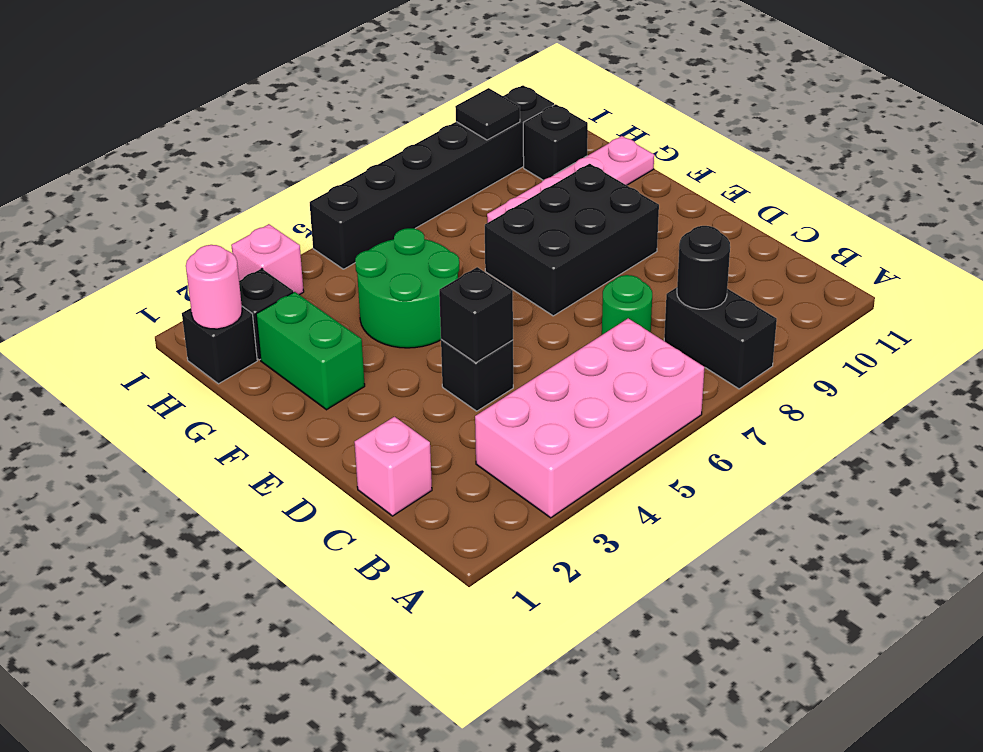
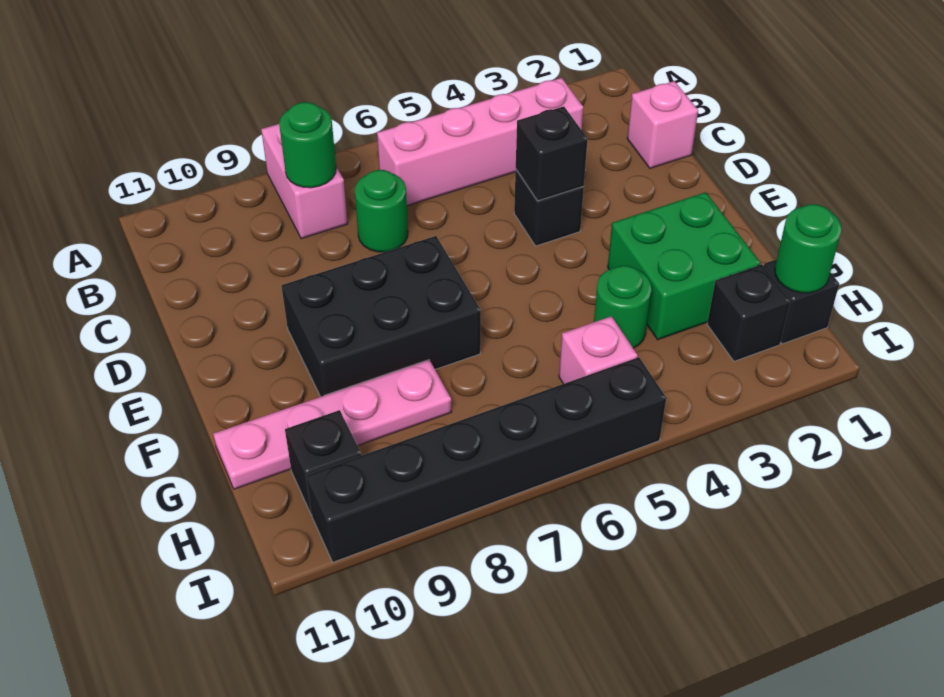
pink 2x4 brick [475,318,705,518] -> pink 1x4 brick [377,78,583,206]
black 1x2 brick [664,287,777,389] -> pink 1x2 brick [261,124,348,239]
black 1x1 round brick [677,226,730,309] -> green 1x1 round brick [279,102,336,188]
green 1x2 brick [256,292,365,410] -> green 2x2 brick [608,192,760,340]
green 2x2 round brick [355,228,459,348] -> green 1x1 round brick [594,266,651,348]
pink 1x1 round brick [186,245,242,329] -> green 1x1 round brick [775,204,842,293]
pink 1x1 brick [231,224,304,295] -> pink 1x1 brick moved to [559,316,638,384]
black 1x1 tile [455,88,520,140] -> none

